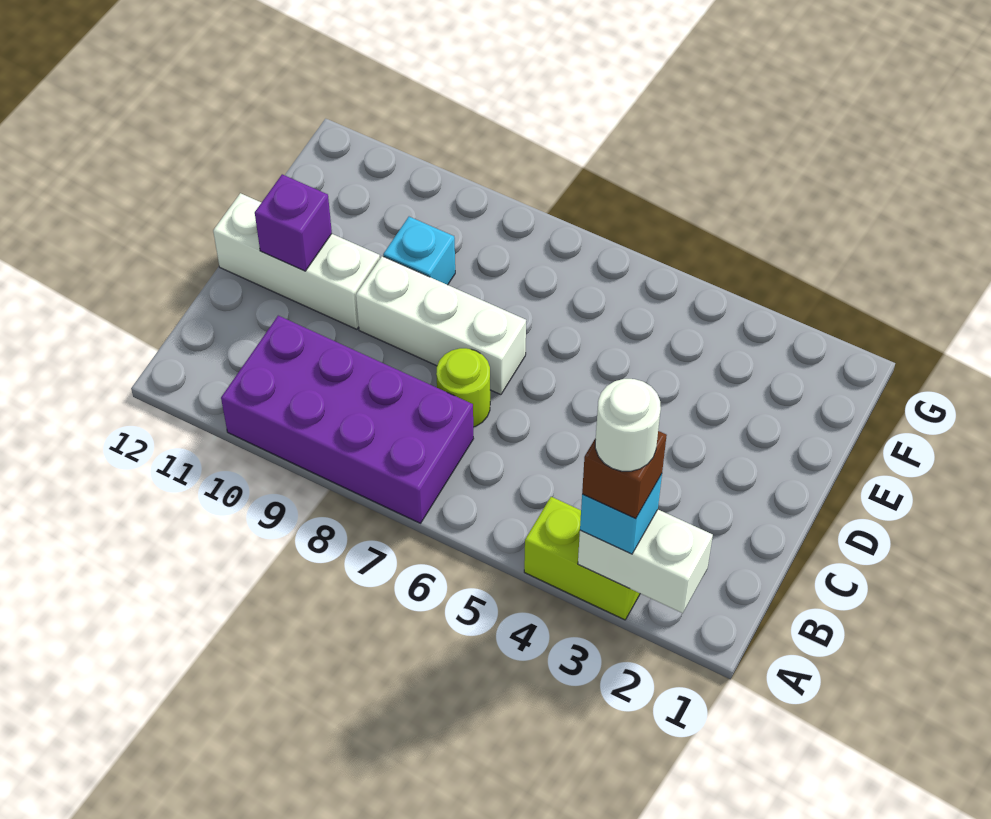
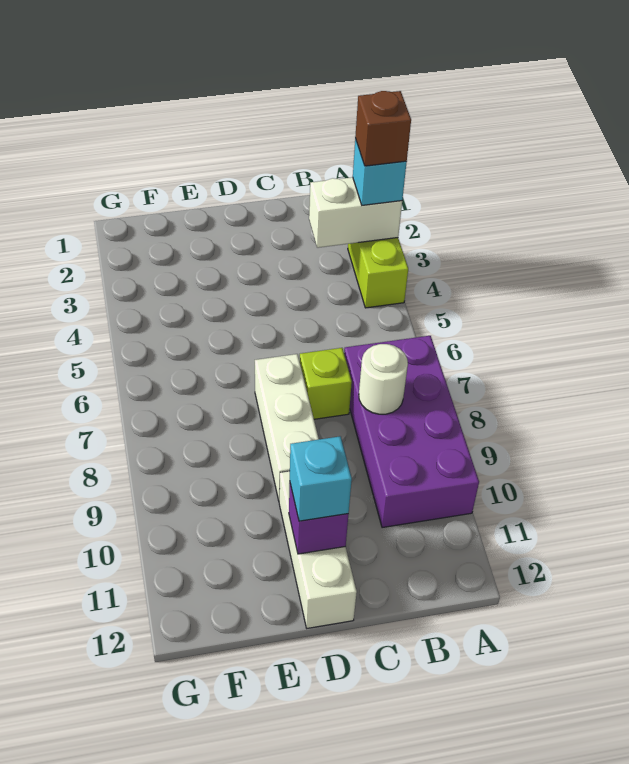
white 1x2 brick [578,510,713,613] -> white 1x2 brick turned to [309,177,402,248]
white 1x1 round brick [595,379,661,471] -> white 1x1 round brick moved to [359,344,408,414]
lime 1x1 round brick [436,348,490,427] -> lime 1x1 brick [300,348,352,419]
cyan 1x1 brick [383,217,455,285] -> cyan 1x1 brick moved to [290,436,352,521]

